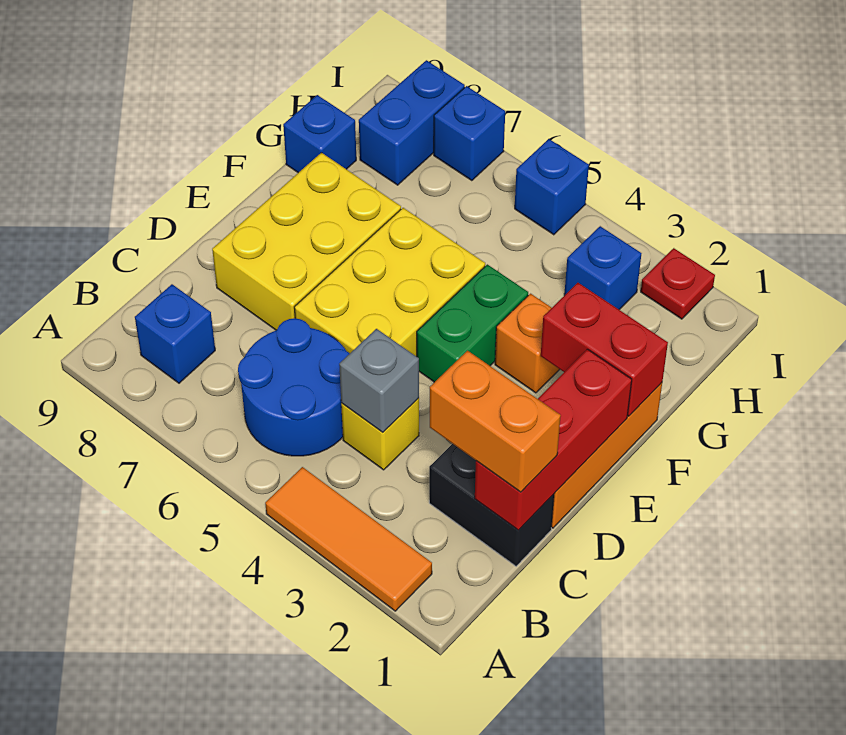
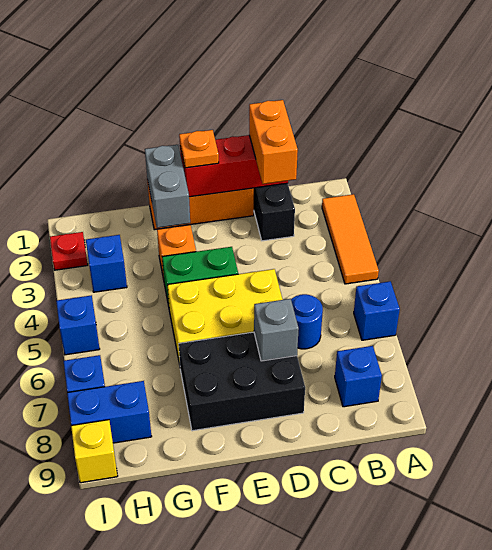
blue 2x2 round brick [238,318,350,456] -> blue 1x1 round brick [291,294,323,349]
yellow 1x1 brick [341,398,419,470] -> yellow 1x1 brick moved to [71,420,117,483]
grey 1x1 brick [339,329,419,432] -> grey 1x1 brick moved to [254,299,299,361]
yellow 2x3 brick [212,153,401,330] -> black 2x3 brick [179,332,305,431]
none -> orange 1x1 plate [179,130,219,168]
red 1x2 brick [541,283,668,416] -> grey 1x2 brick [145,145,190,228]
blue 1x1 brick [283,95,356,173] -> blue 1x1 brick moved to [354,281,400,340]

